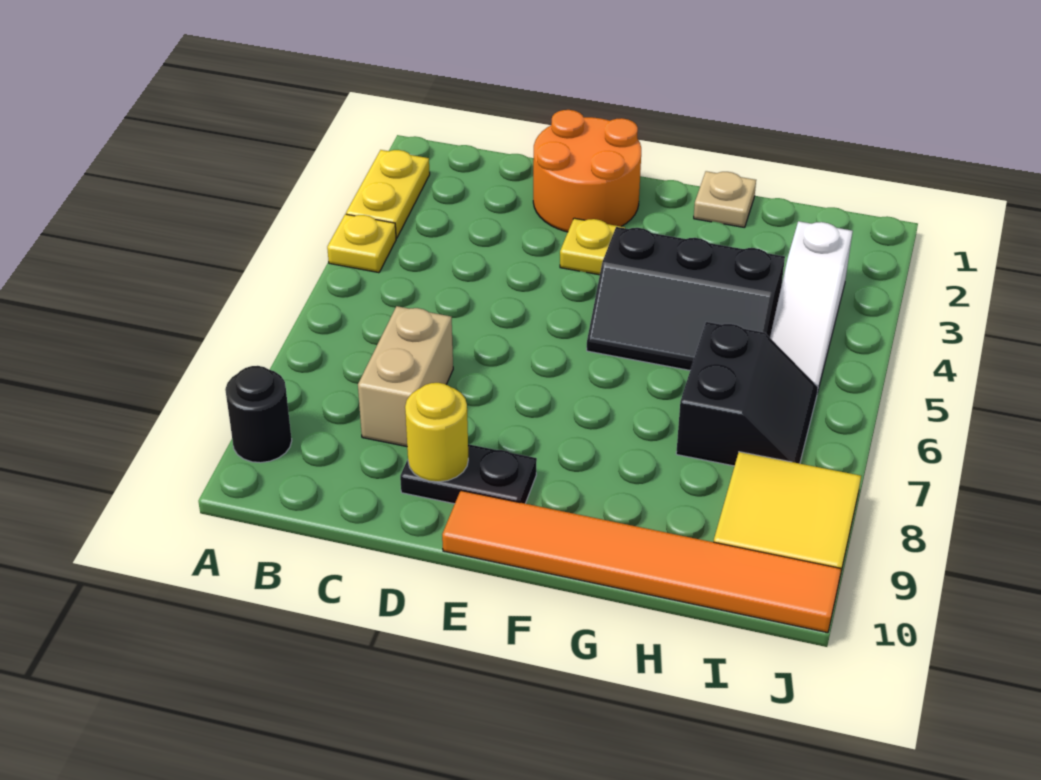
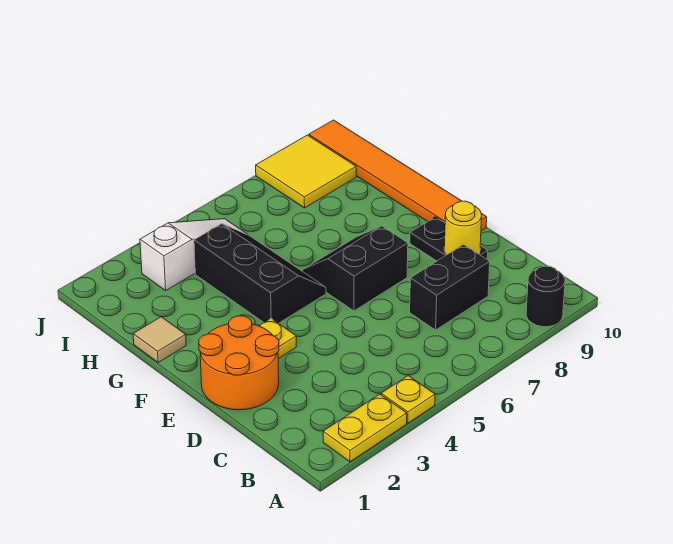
tan 1x2 brick [358,306,453,447] -> black 1x2 brick [410,245,490,330]
tan 1x1 plate [694,171,756,228] -> tan 1x1 tile [133,317,186,362]
black 2x2 slope [676,322,818,466] -> black 2x2 slope moved to [302,226,408,311]

